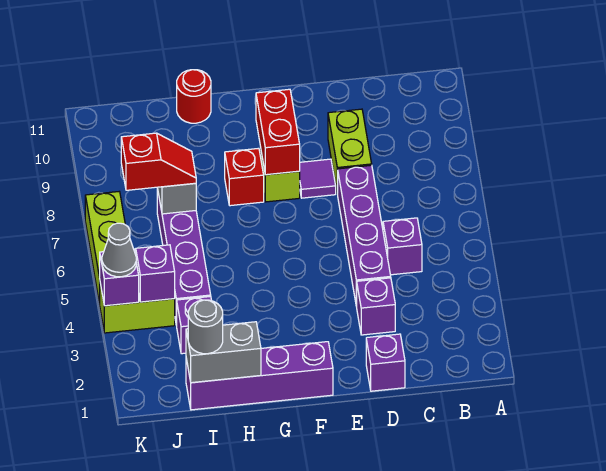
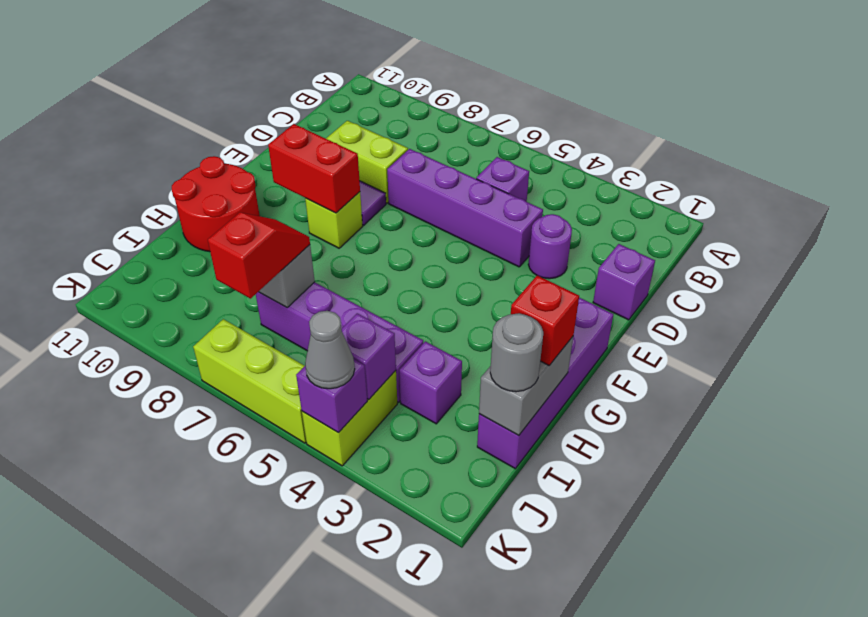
purple 1x1 brick [357,278,395,335] -> purple 1x1 round brick [528,214,572,279]
red 1x1 brick [225,148,264,206] -> red 1x1 brick moved to [511,275,579,365]
red 1x1 round brick [177,70,211,123] -> red 2x2 round brick [172,156,260,252]

